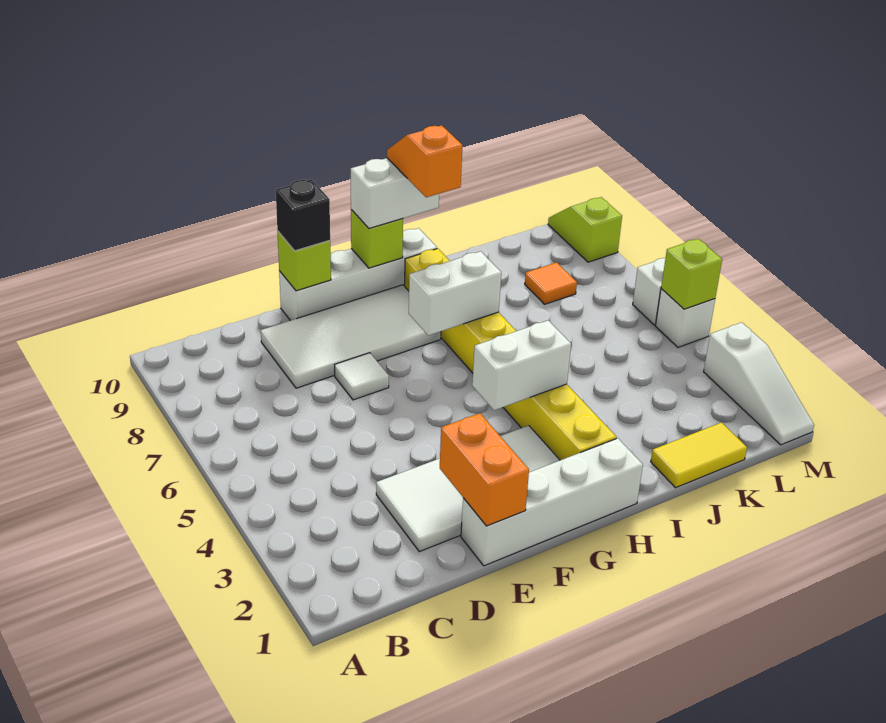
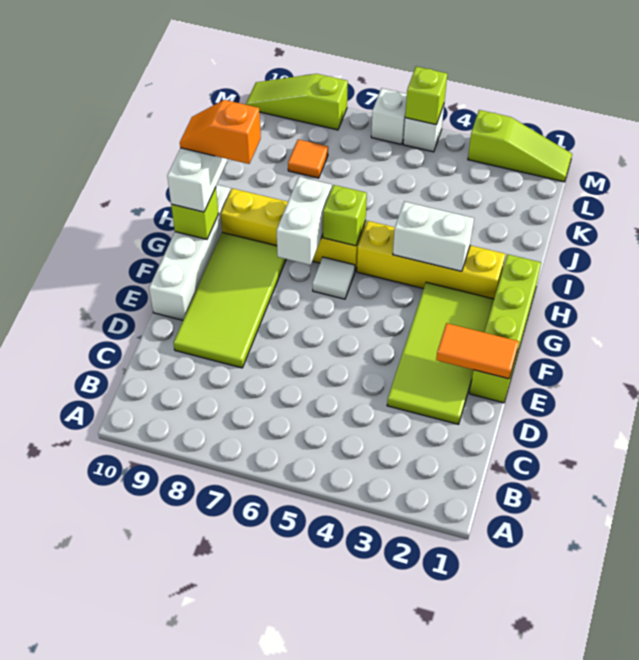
white 2x4 tile [376,425,560,552] -> lime 2x4 tile [387,282,494,424]
white 2x4 tile [261,285,441,388] -> lime 2x4 tile [174,232,286,368]
white 1x4 brick [461,438,643,566] -> lime 1x4 brick [470,254,541,403]
orange 1x2 brick [440,413,529,526] -> orange 1x2 tile [436,323,519,379]
white 1x1 tile [335,353,389,400] -> white 1x1 tile moved to [313,257,355,299]
lime 1x1 brick [277,231,331,291] -> lime 1x1 brick moved to [323,185,367,246]
black 1x1 brick [276,179,330,251] -> none
white 1x2 brick [472,320,571,410] -> white 1x2 brick turned to [393,202,474,271]
yellow 1x2 tile [651,422,747,488] -> none
white 1x3 slope [704,322,814,445] -> lime 1x3 slope [468,110,572,182]
lime 1x2 slope [548,197,622,262] -> lime 1x3 slope [246,74,348,130]

